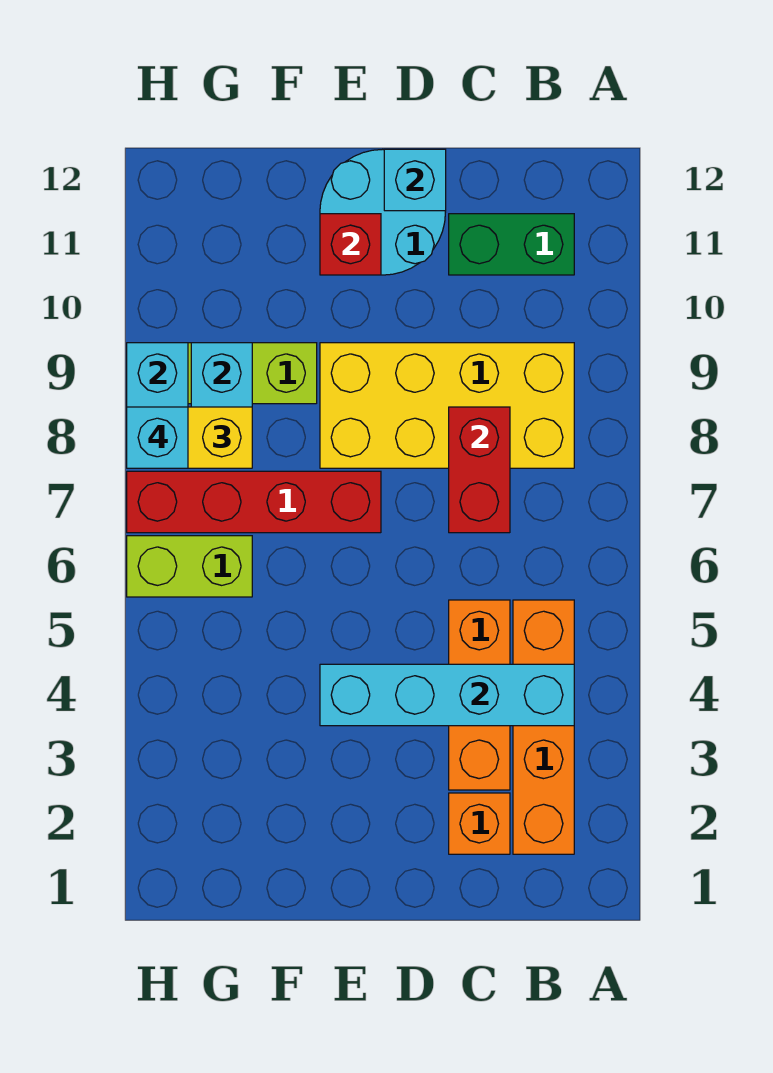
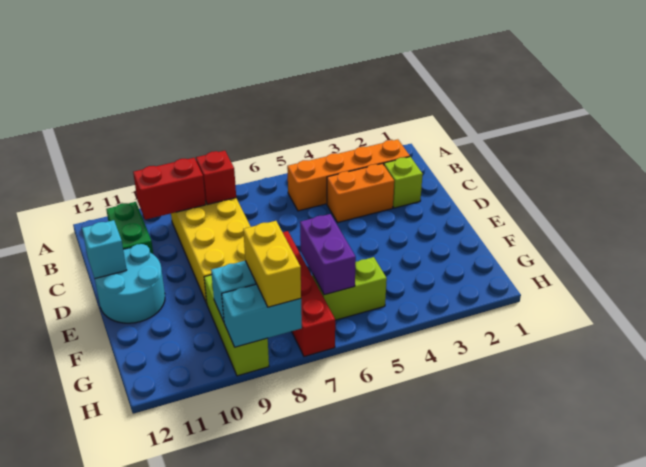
cyan 1x4 brick [320,664,574,726] -> none
orange 1x1 brick [449,793,510,854] -> lime 1x1 brick [384,157,423,208]
orange 1x3 brick [449,600,510,790] -> orange 1x2 brick [327,163,394,222]
red 1x2 brick [449,407,510,533] -> red 1x2 brick moved to [133,158,206,220]
red 1x1 brick [320,214,381,275] -> red 1x1 brick moved to [196,151,236,205]
none -> purple 1x2 brick [300,214,356,295]
lime 1x2 brick [127,536,252,597] -> lime 1x2 brick turned to [312,257,387,320]
cyan 1x1 brick [127,407,188,468] -> none

